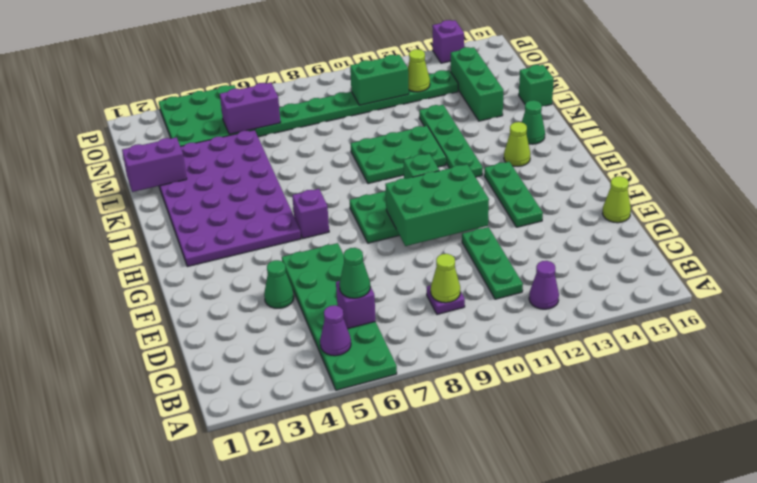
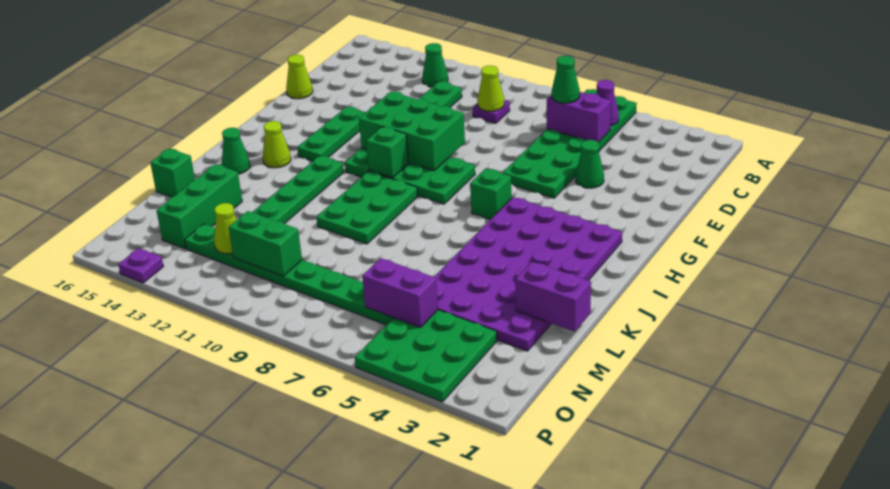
purple 1x1 cone [529,261,559,309] -> green 1x1 cone [422,43,448,87]
purple 1x1 brick [336,281,376,329] -> purple 1x2 brick [547,92,611,142]
purple 1x1 brick [292,189,329,238] -> green 1x1 brick [470,168,511,220]
green 2x3 plate [351,126,446,184] -> green 2x3 plate turned to [316,171,418,244]
purple 1x1 brick [432,20,464,63] -> purple 1x1 plate [118,248,163,283]

